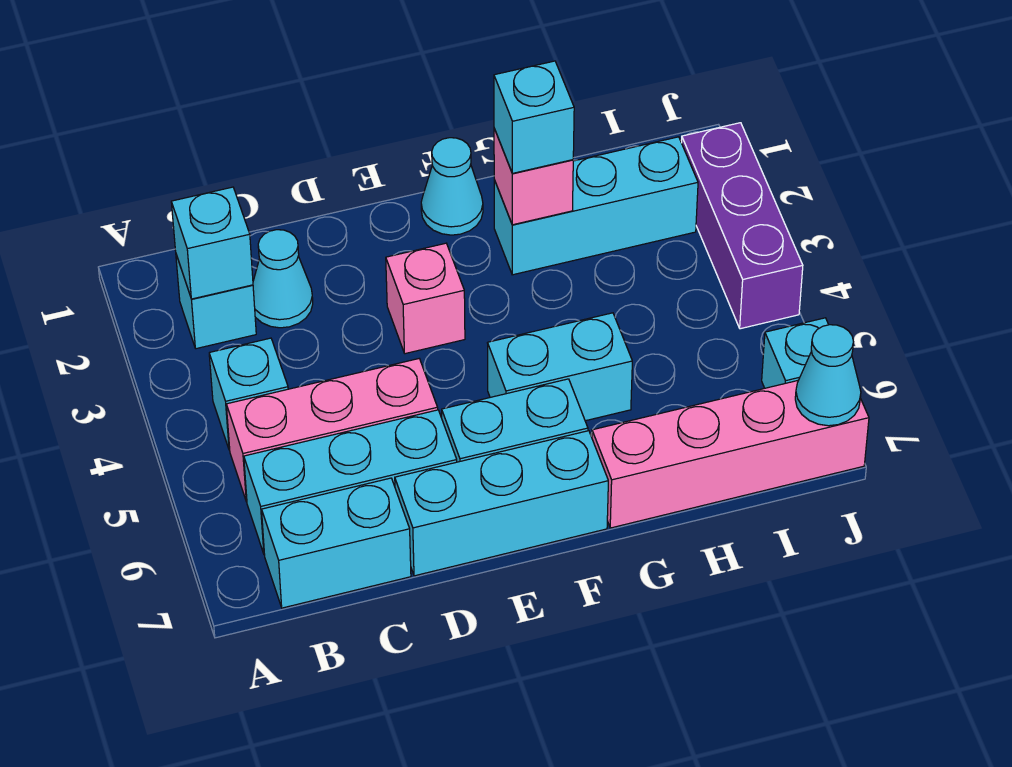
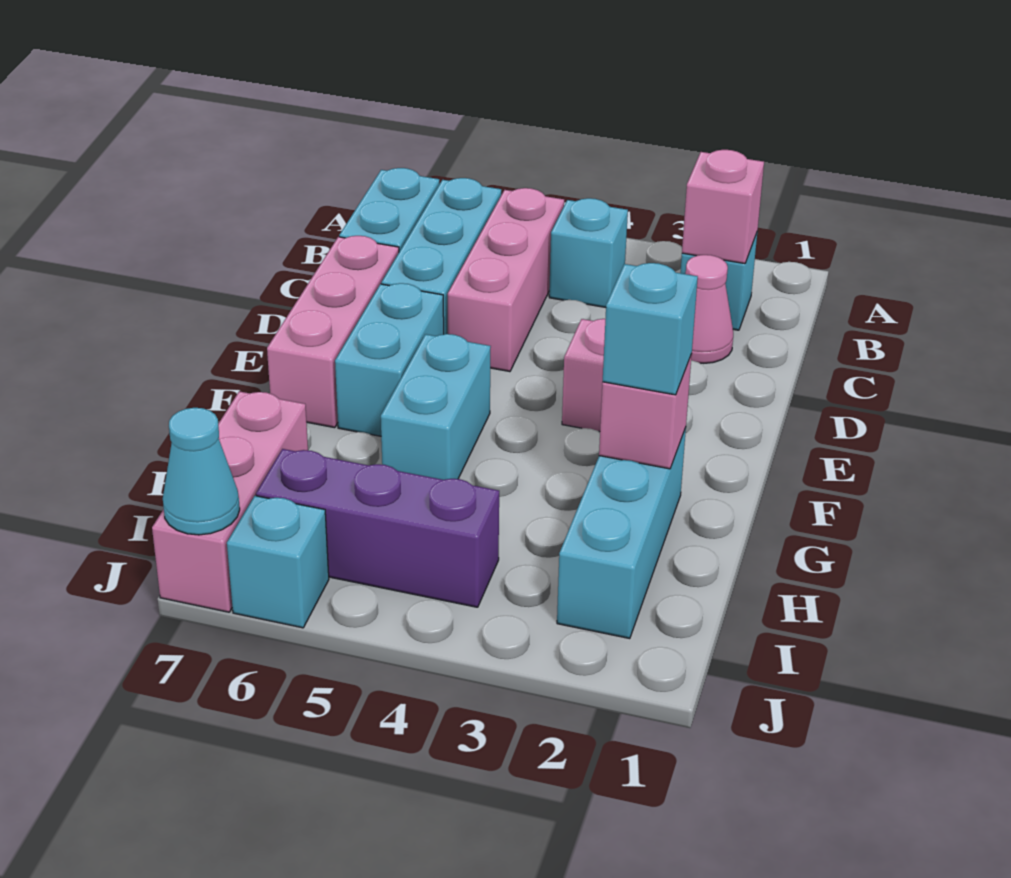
cyan 1x1 brick [171,187,253,299] -> pink 1x1 brick [682,150,764,264]
cyan 1x1 cone [253,230,313,328] -> pink 1x1 cone [686,255,733,363]
cyan 1x3 brick [395,431,608,576] -> pink 1x3 brick [267,236,399,428]
cyan 1x1 cone [421,138,483,235] -> none
pink 1x4 brick [592,381,869,528] -> pink 1x3 brick [152,391,308,612]
purple 1x3 brick [682,123,803,329] -> purple 1x3 brick moved to [256,449,499,607]

